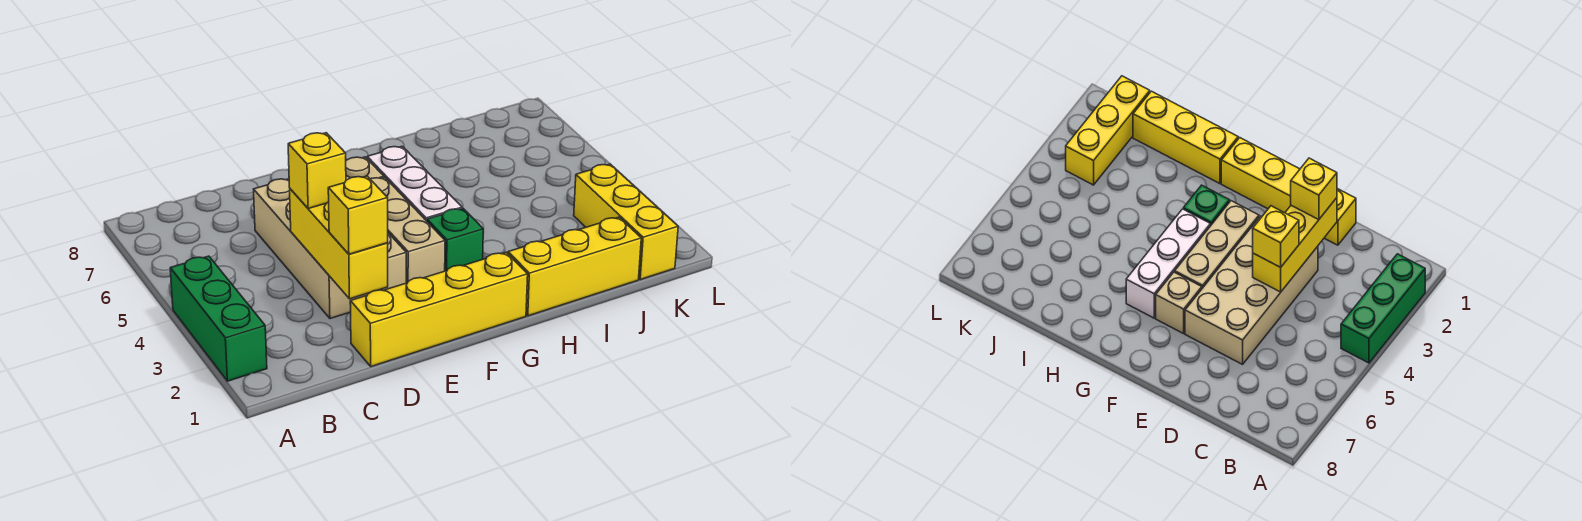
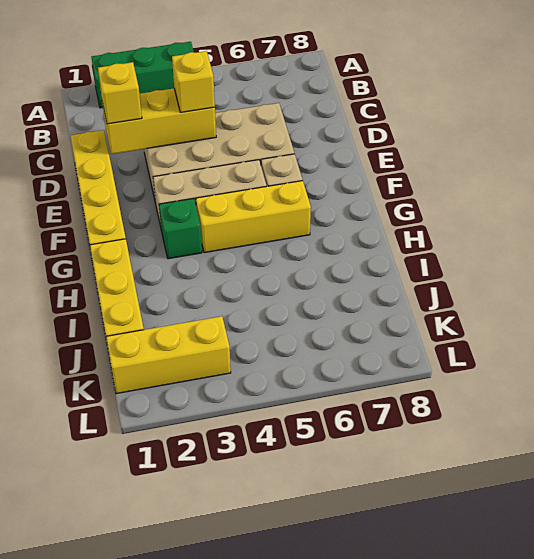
white 1x3 brick [367,146,462,221] -> yellow 1x3 brick [196,181,311,253]

